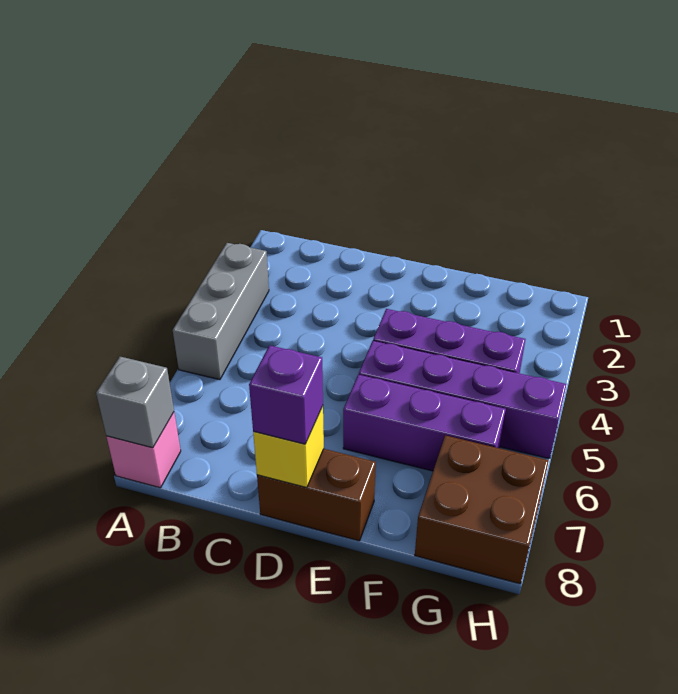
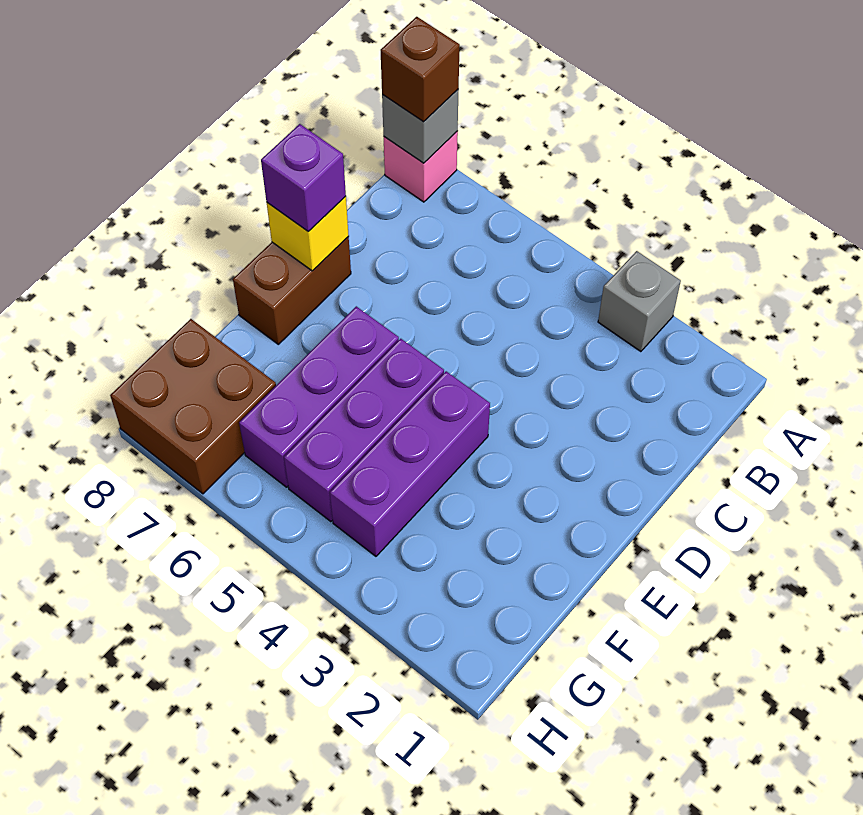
grey 1x3 brick [173,243,269,380] -> grey 1x1 brick [598,251,681,352]
none -> brown 1x1 brick [381,17,460,122]
purple 1x4 brick [359,341,567,459] -> purple 1x3 brick [284,339,444,522]

